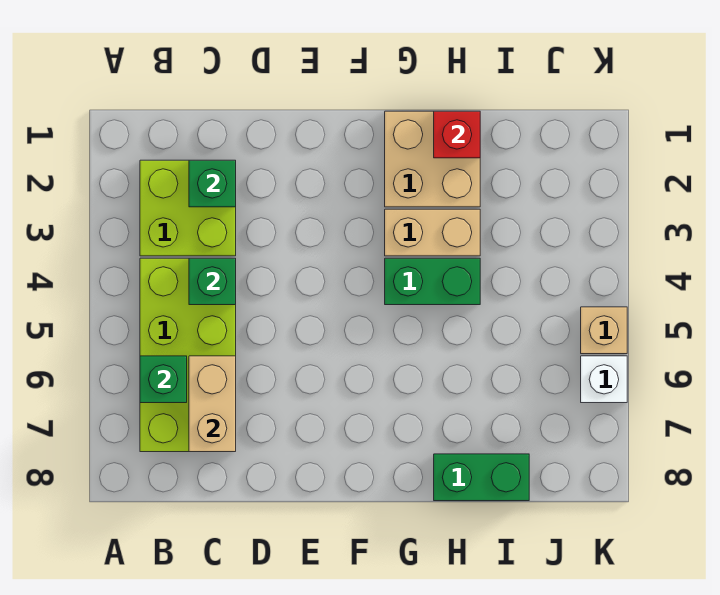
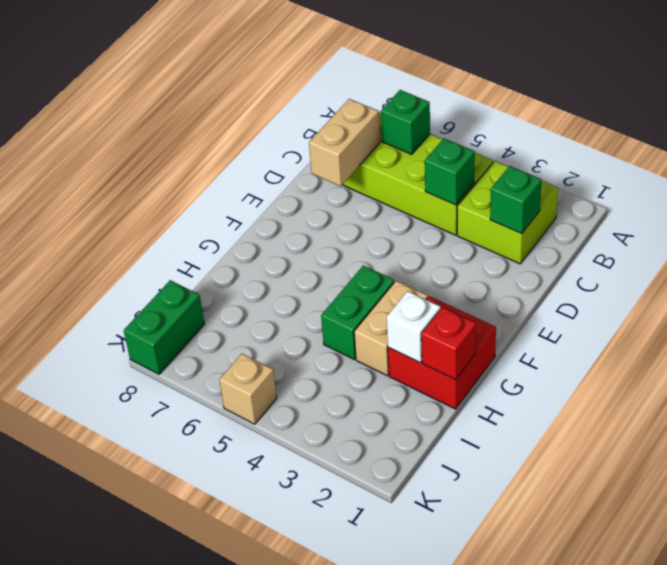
tan 1x2 brick [189,356,236,452] -> tan 1x2 brick turned to [309,99,380,186]
tan 2x2 brick [385,111,480,207] -> red 2x2 brick [388,296,496,409]
green 1x2 brick [434,454,529,501] -> green 1x2 brick moved to [124,280,205,374]
white 1x1 brick [581,356,627,403] -> white 1x1 brick moved to [387,291,441,363]

